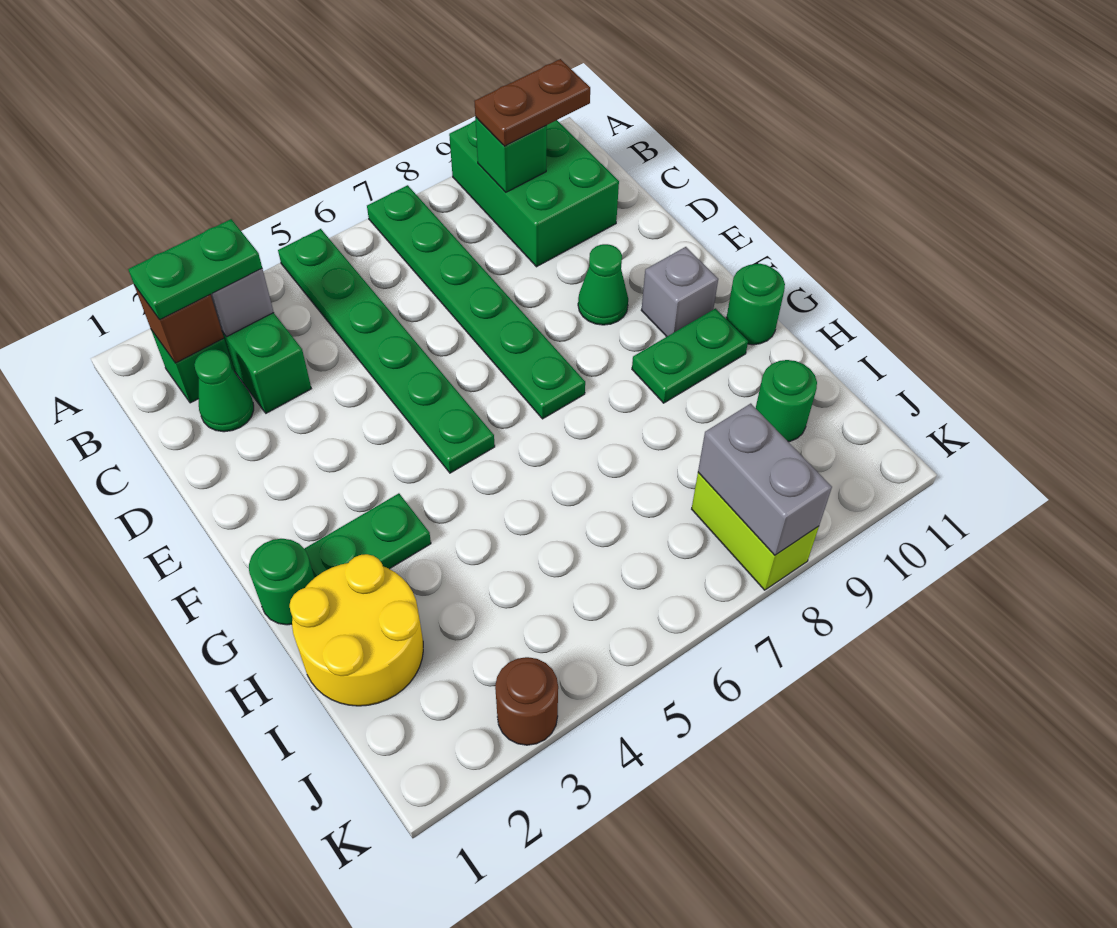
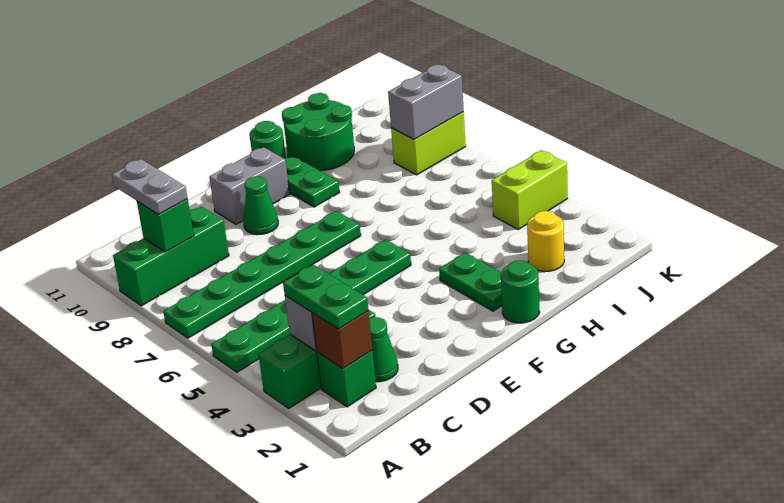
green 2x3 brick [449,120,619,267] -> green 1x3 brick [113,207,229,306]
brown 1x2 plate [474,59,590,146] -> grey 1x2 plate [112,159,188,215]
grey 1x1 brick [641,247,718,337] -> grey 1x2 brick [209,147,290,224]
yellow 2x2 round brick [290,554,423,706] -> yellow 1x1 round brick [527,211,564,272]
green 1x1 round brick [756,360,817,442] -> green 2x2 round brick [282,93,354,171]
none -> lime 1x2 brick [492,150,568,229]
brown 1x1 round brick [495,657,558,745] -> none

